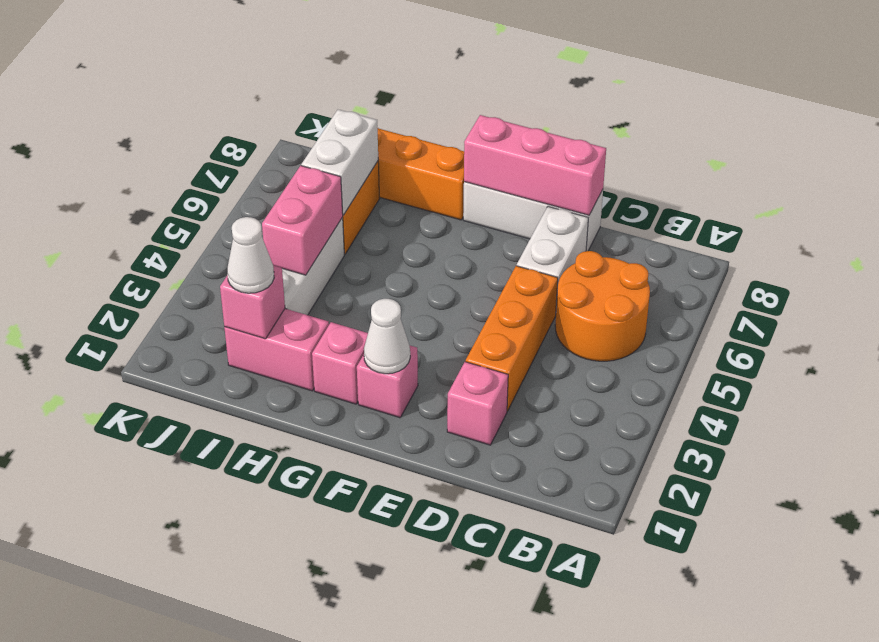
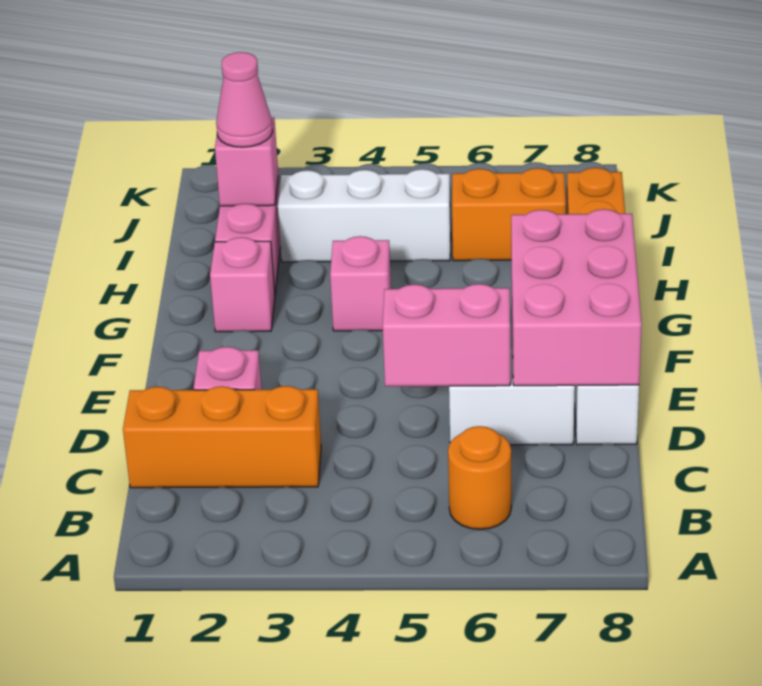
orange 2x2 round brick [555,251,650,361] -> orange 1x1 round brick [448,426,511,530]
orange 1x3 brick [466,266,558,411] -> orange 1x3 brick moved to [123,386,321,488]
pink 1x3 brick [464,115,606,215] -> pink 2x3 brick [511,209,642,386]
pink 1x1 brick [357,346,418,418] -> pink 1x1 brick moved to [330,236,391,331]
white 1x1 cone [364,299,410,374] -> none
white 1x1 cone [227,217,274,293] -> pink 1x1 cone [216,52,273,147]
pink 1x2 brick [262,166,343,275] -> pink 1x2 brick moved to [383,284,510,386]
white 1x2 brick [301,110,378,215] -> none

